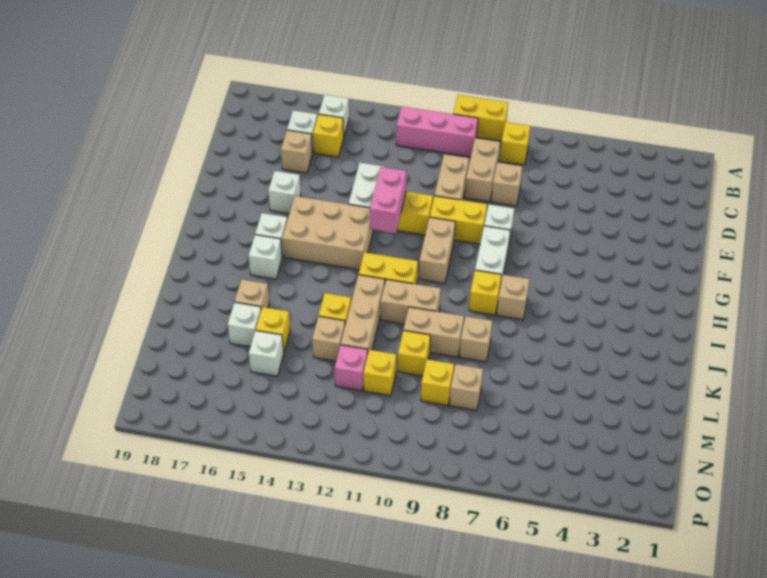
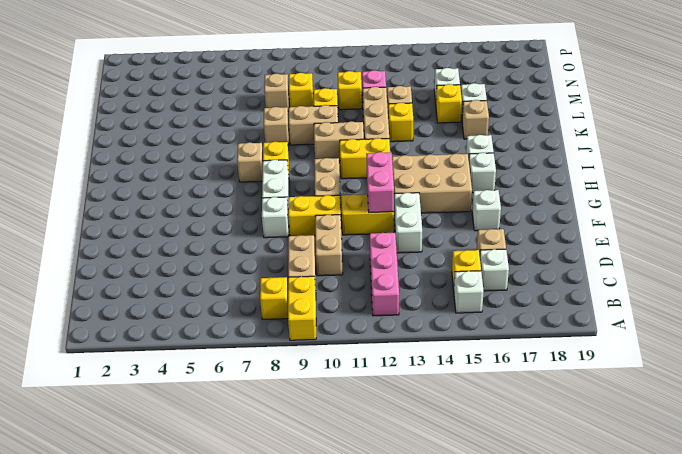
yellow 1x2 brick [453,95,508,141] -> yellow 1x2 brick turned to [288,276,316,340]
pink 1x3 brick [396,106,478,157] -> pink 1x3 brick turned to [370,233,399,316]
tan 1x1 brick [491,163,522,206] -> none

